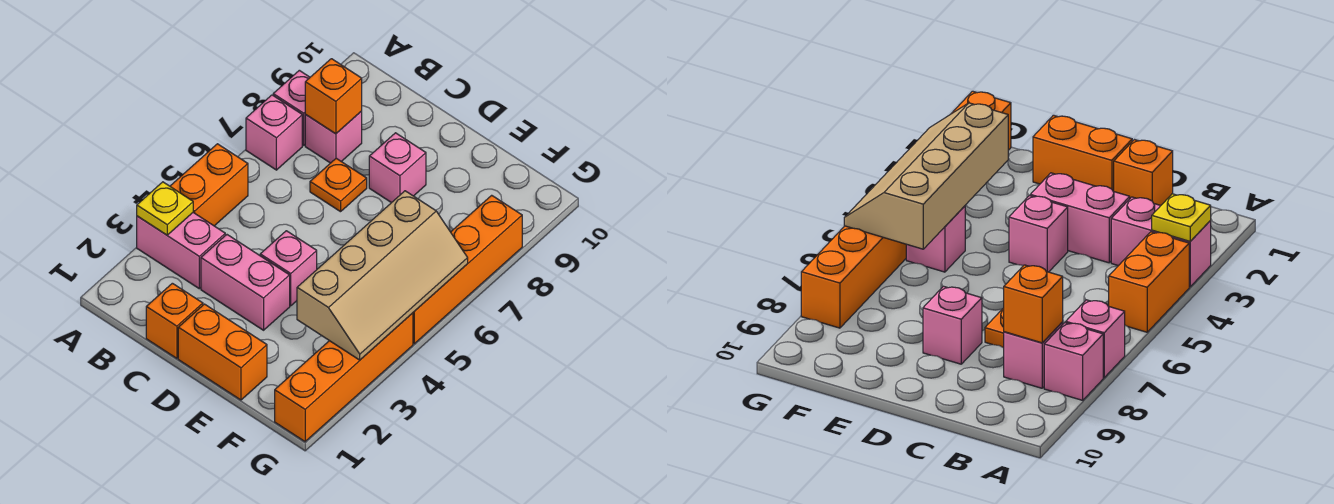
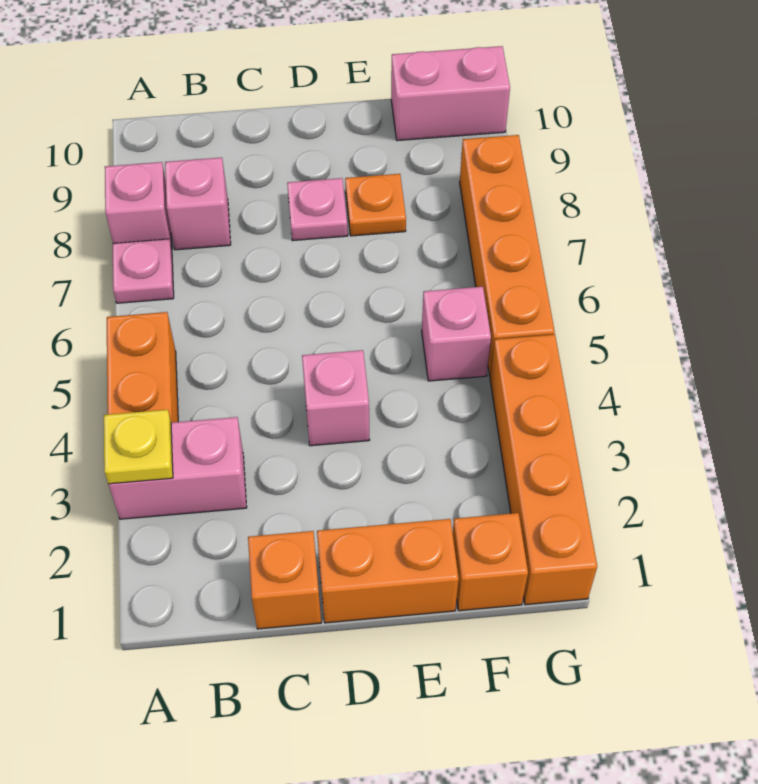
pink 1x1 brick [246,95,302,170] -> pink 1x1 plate [113,239,174,303]
orange 1x1 brick [305,59,362,134] -> orange 1x1 brick moved to [453,513,528,611]
pink 1x2 brick [201,235,290,330] -> pink 1x2 brick moved to [391,46,510,141]
orange 1x1 plate [310,158,367,212] -> orange 1x1 plate moved to [345,174,406,236]
pink 1x1 brick [369,133,426,203] -> pink 1x1 plate [287,178,348,241]
tan 2x4 slope [297,191,468,360] -> none

